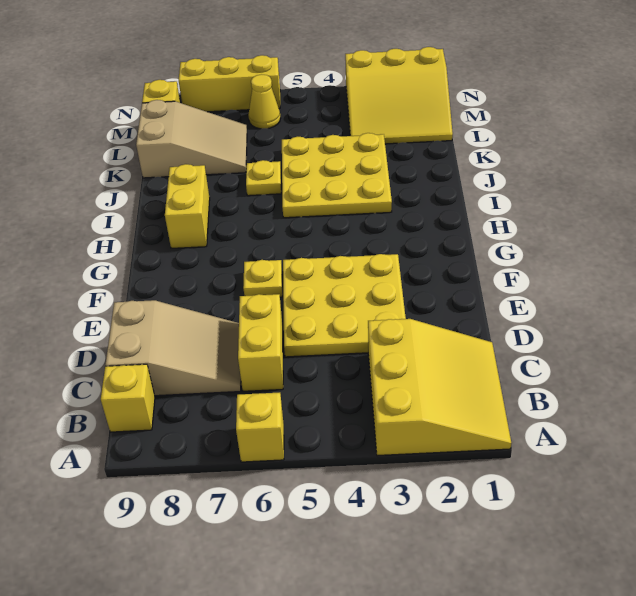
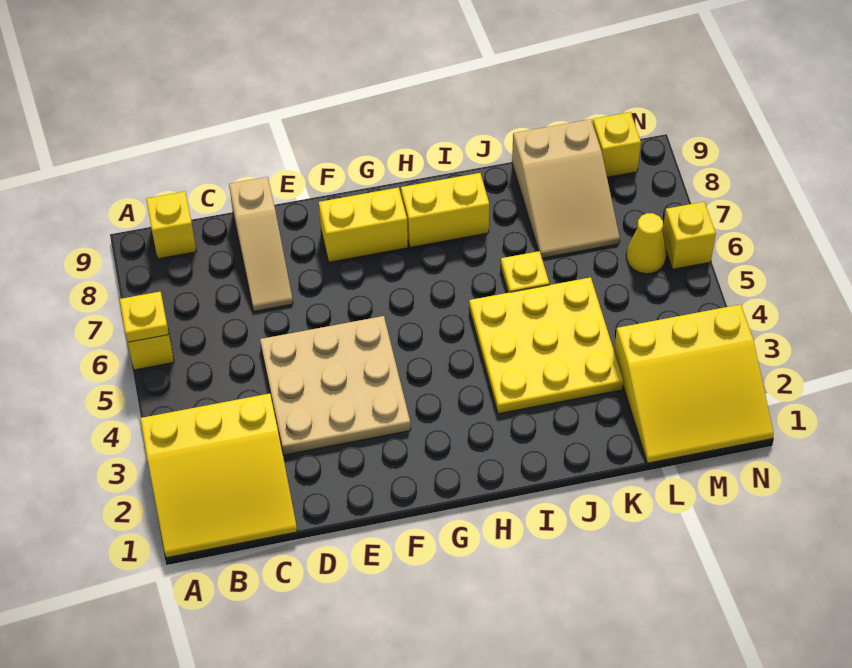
yellow 1x2 brick [238,294,283,391] -> yellow 1x2 brick moved to [319,188,408,262]
tan 2x3 slope [105,300,241,396] -> tan 1x3 slope [229,177,293,311]
yellow 3x3 plate [283,254,406,357] -> tan 3x3 plate [260,316,411,455]
yellow 1x1 plate [243,260,282,297] -> yellow 1x1 plate moved to [120,292,169,342]
yellow 3x3 slope [345,47,453,144] -> yellow 3x3 slope turned to [614,304,774,463]
yellow 1x3 brick [179,55,280,112] -> yellow 1x1 brick [662,202,716,269]

